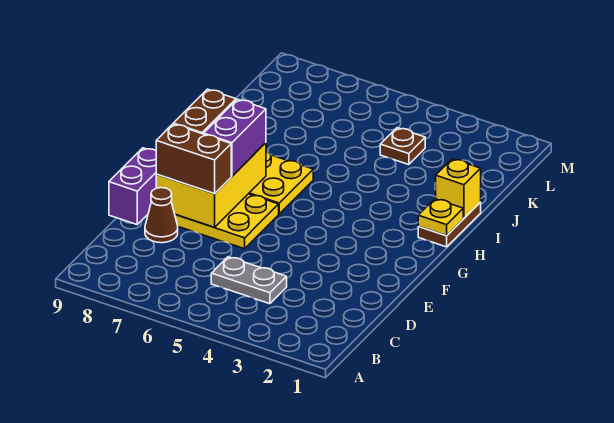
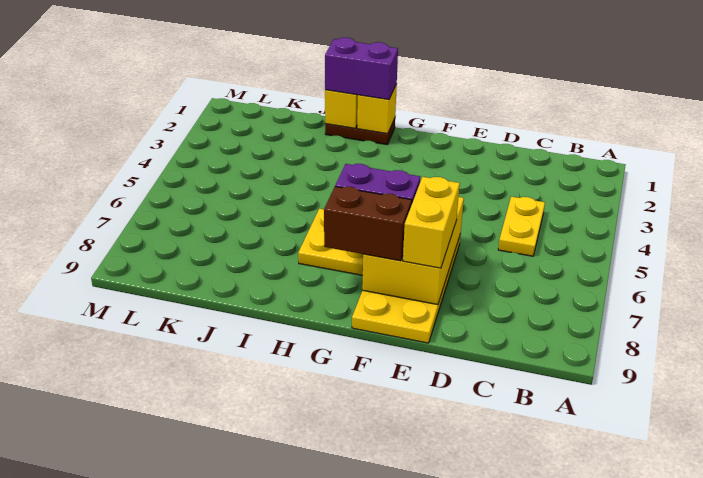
grey 1x2 plate [211,257,287,304] -> yellow 1x2 plate [498,197,545,256]
brown 1x1 cone [145,188,178,243] -> none
purple 1x2 brick [109,148,156,225] -> purple 1x2 brick moved to [325,38,398,100]
yellow 2x3 brick [156,143,266,227] -> yellow 2x3 brick turned to [362,197,464,305]
brown 1x2 brick [156,124,231,194] -> yellow 1x2 brick [403,177,460,268]
yellow 1x1 plate [418,199,463,236] -> yellow 1x1 brick [357,84,397,134]
brown 1x1 plate [380,128,425,165] -> none

